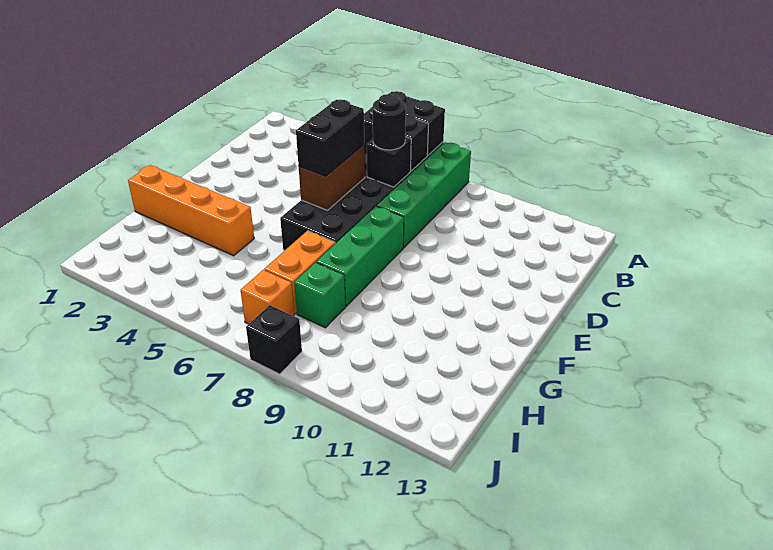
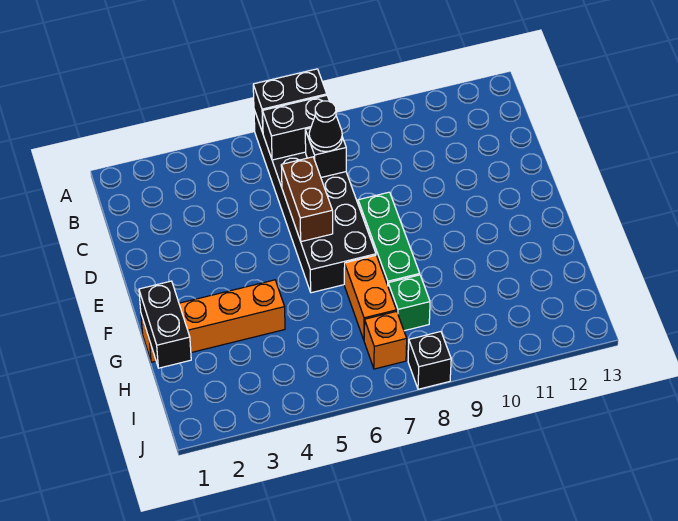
green 1x4 brick [377,142,471,248] -> none
black 1x1 round brick [373,94,406,150] -> black 1x1 cone [309,101,342,152]
black 1x2 brick [296,100,364,176] -> black 1x2 brick moved to [139,281,191,368]

